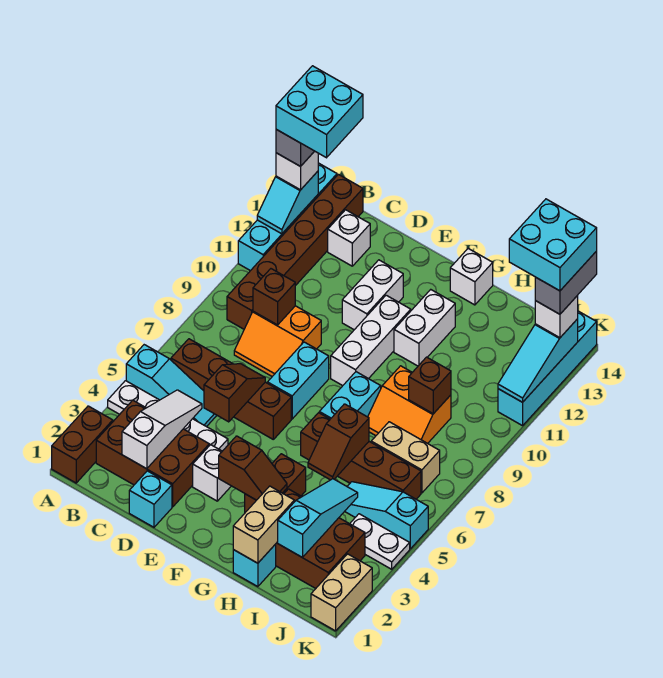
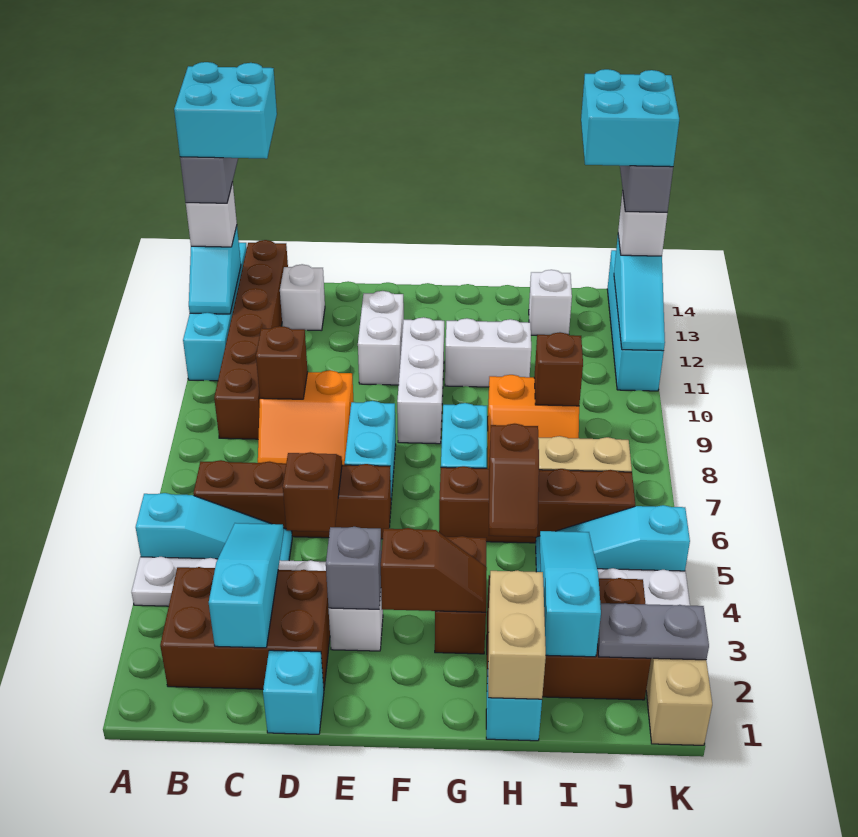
brown 1x2 brick [52,406,113,483] -> none
white 1x3 slope [122,390,202,469] -> cyan 1x3 slope [209,523,284,648]
none -> grey 1x1 brick [326,527,382,609]
white 1x2 brick [394,290,455,366] -> white 1x2 brick turned to [445,318,531,387]
white 1x1 brick [450,249,493,305] -> white 1x1 brick moved to [529,270,572,335]
none -> grey 1x2 plate [598,603,709,660]

